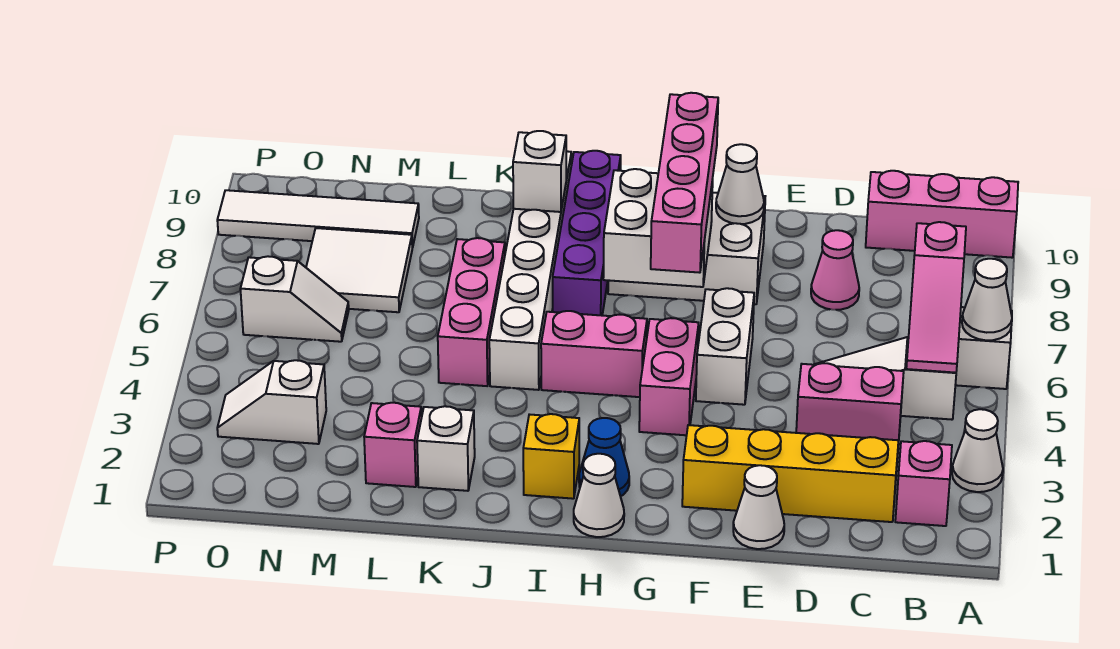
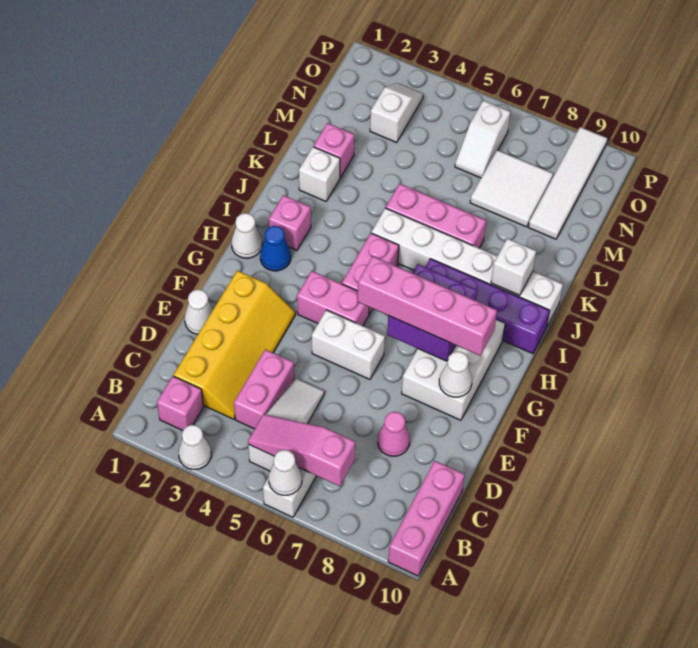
white 2x2 brick [603,169,713,287] -> purple 2x2 brick [387,264,477,361]
yellow 1x1 brick [523,414,579,499] -> pink 1x1 brick [269,195,311,250]

